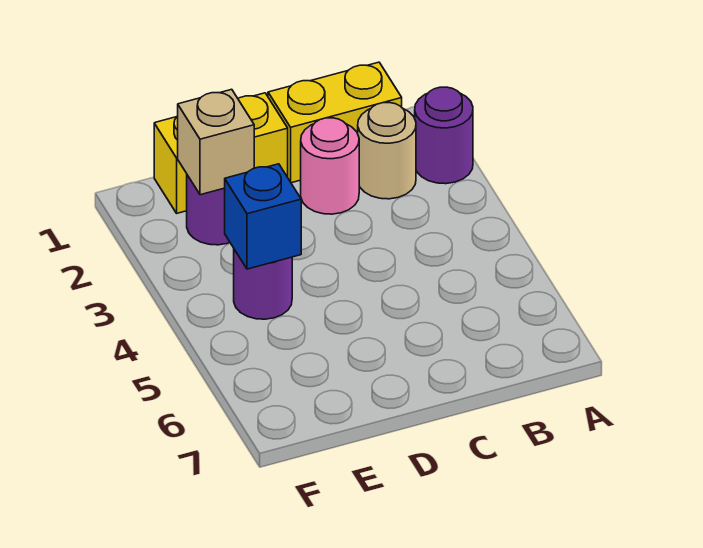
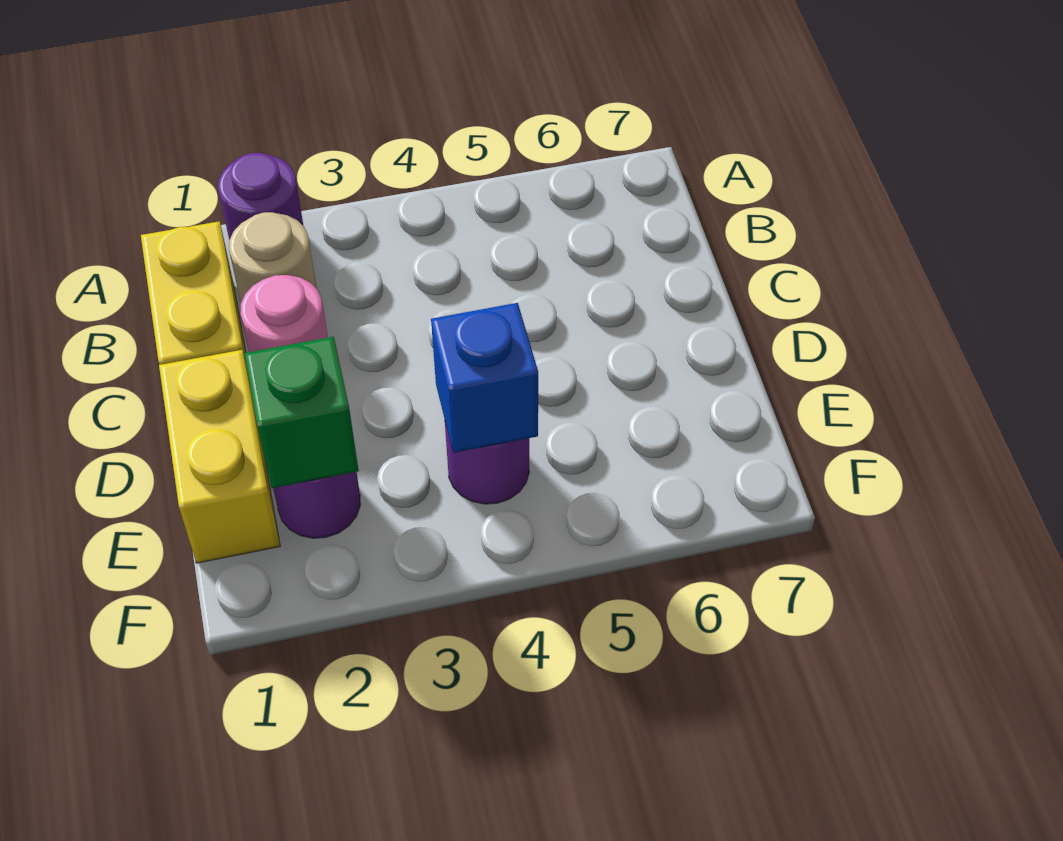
tan 1x1 brick [178,89,254,195] -> green 1x1 brick [245,337,359,488]

